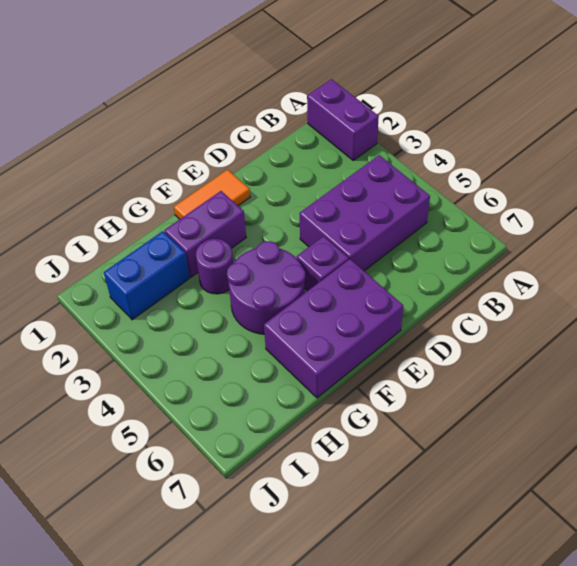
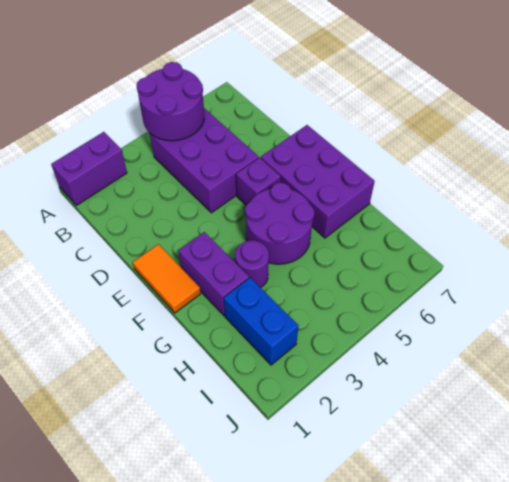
none -> purple 2x2 round brick [137,62,204,141]

